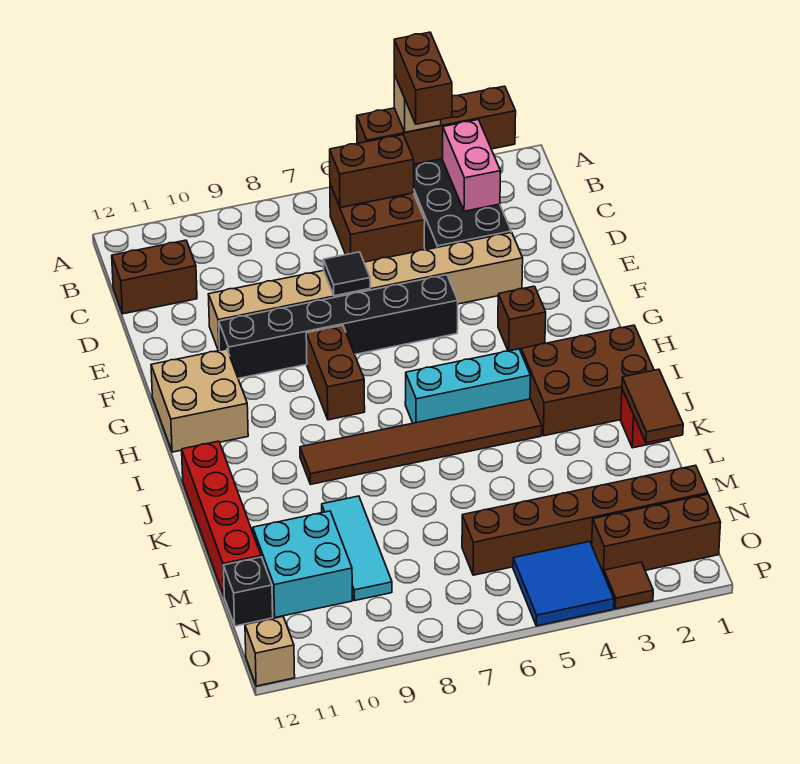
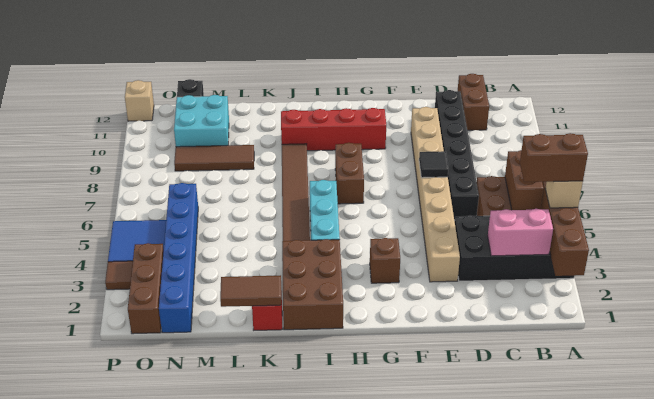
black 1x6 brick [219,275,458,378] -> black 1x6 brick moved to [435,90,479,220]
brown 1x2 brick [306,325,365,420] -> brown 1x2 brick turned to [335,143,364,204]
tan 2x2 brick [151,349,248,452] -> none
red 1x4 brick [182,441,261,595] -> red 1x4 brick moved to [281,108,386,151]
cyan 1x3 tile [322,496,392,601] -> brown 1x3 tile [174,145,254,171]
brown 1x6 brick [462,465,708,575] -> blue 1x6 brick [159,183,198,333]

